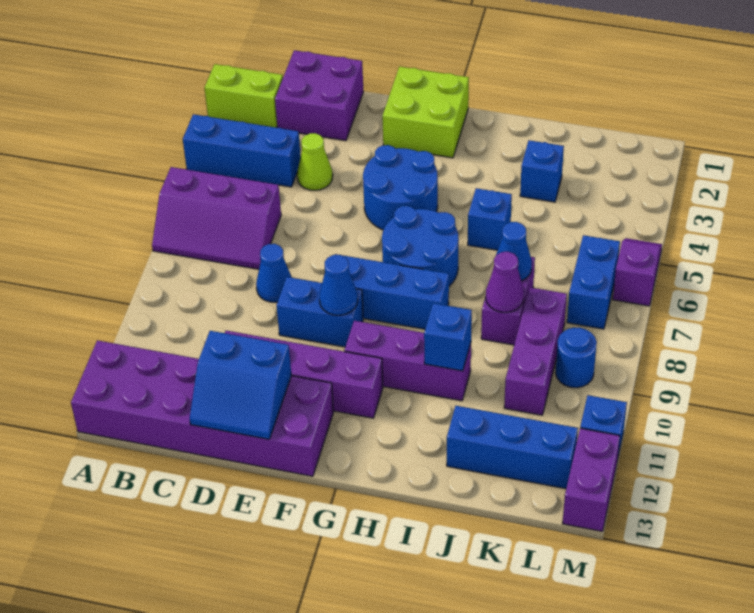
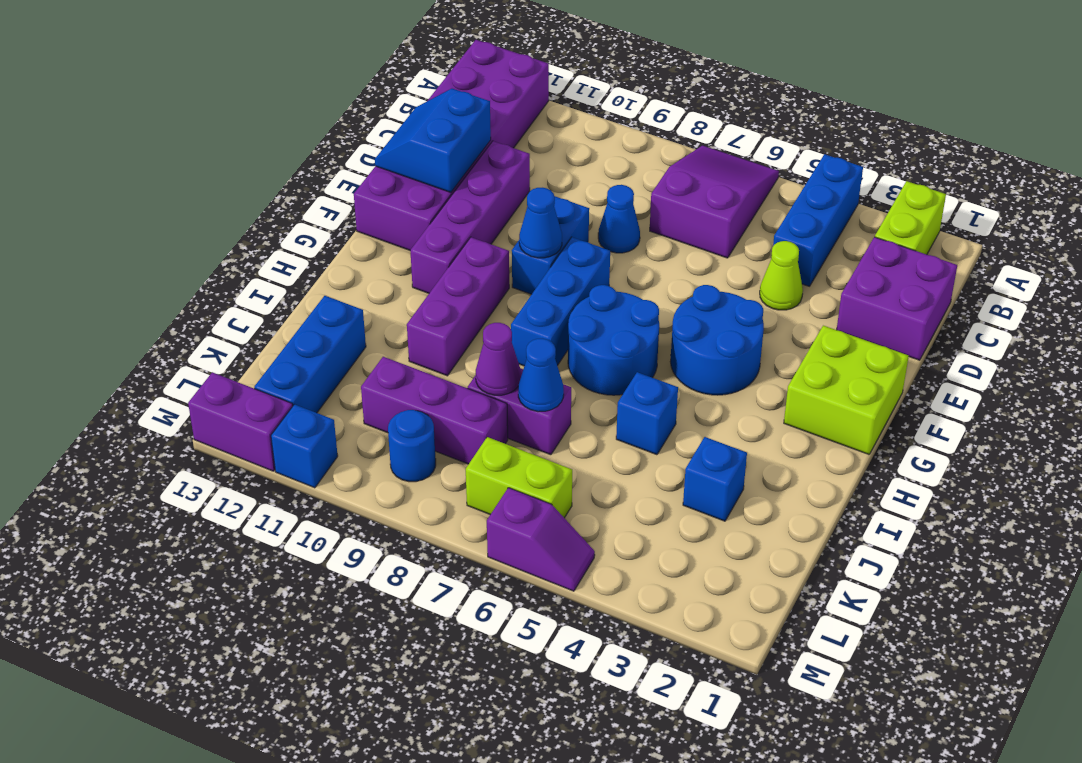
purple 2x3 slope [152,167,281,269] -> purple 2x3 slope turned to [650,146,779,258]
blue 1x1 brick [424,303,472,371] -> none
blue 1x2 brick [567,235,620,329] -> lime 1x2 brick [466,437,572,518]

